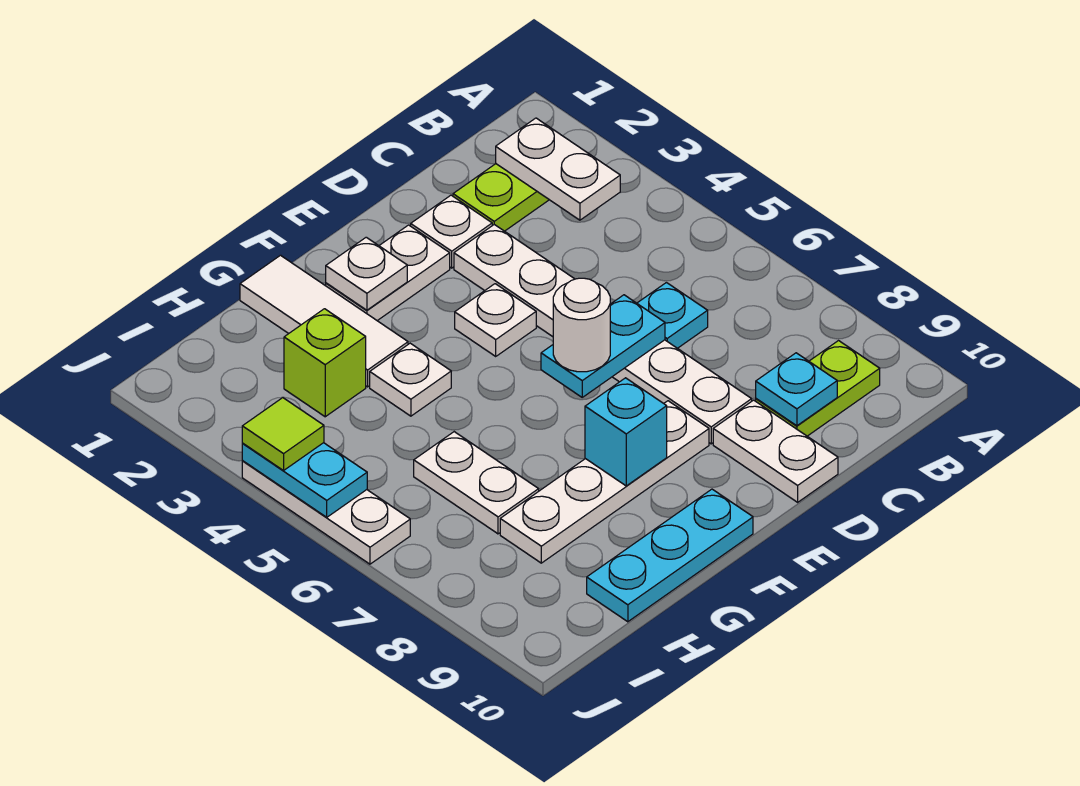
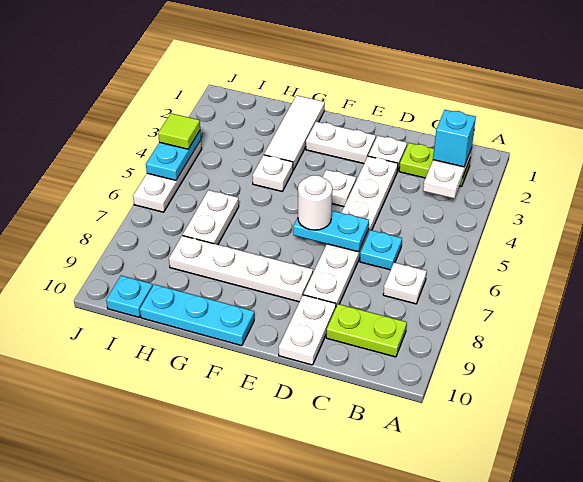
cyan 1x1 plate [756,353,837,426] -> cyan 1x1 plate moved to [106,275,153,317]
white 1x1 plate [326,237,407,310] -> white 1x1 plate moved to [383,263,427,304]
cyan 1x1 brick [585,378,667,486] -> cyan 1x1 brick moved to [433,110,476,167]
lime 1x1 brick [284,309,366,417] -> none

